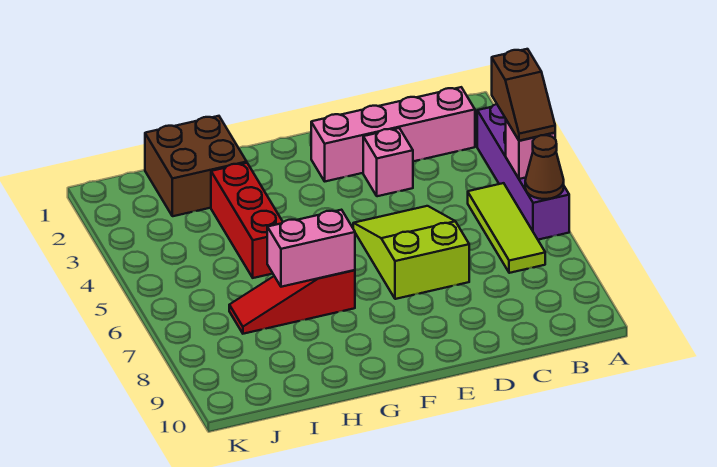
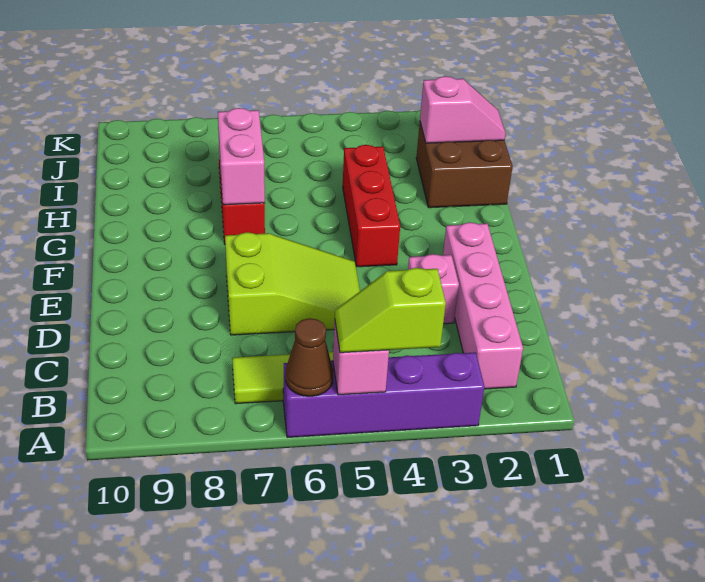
brown 1x2 slope [492,49,555,141] -> lime 1x2 slope [335,268,446,353]
red 1x3 brick [211,163,283,278] -> red 1x3 brick turned to [343,145,400,267]
none -> pink 1x2 slope [420,76,506,143]

